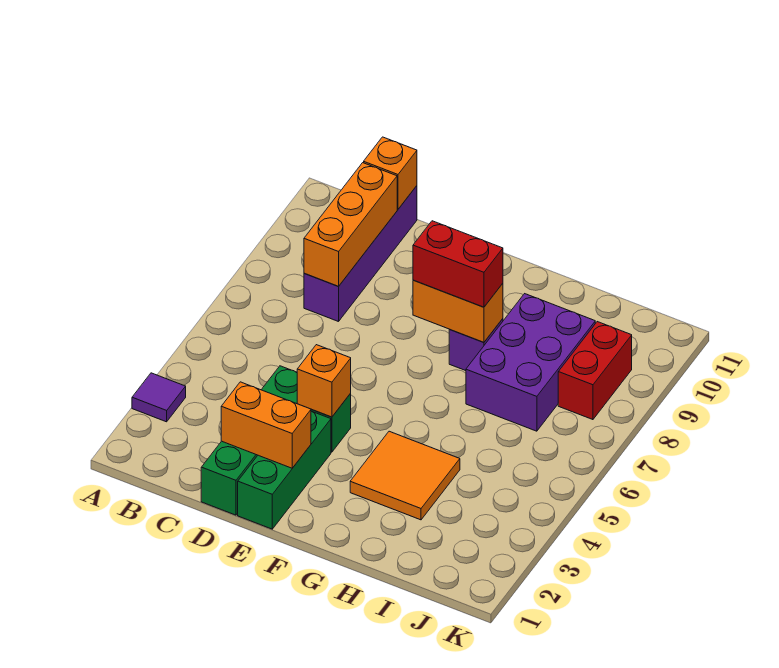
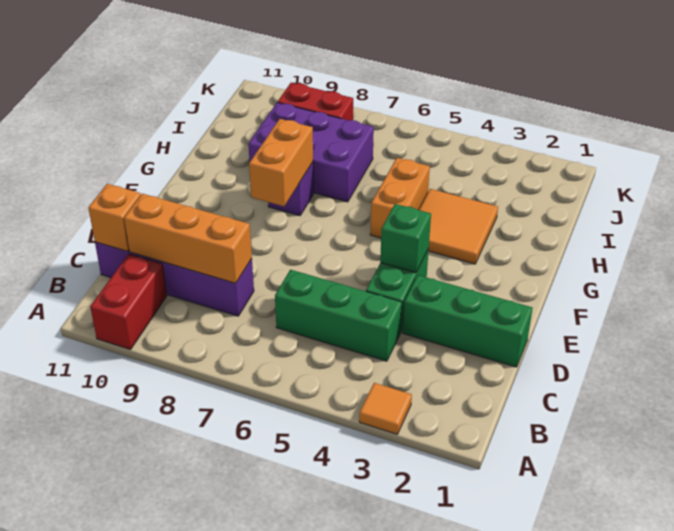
purple 1x1 tile [132,373,186,422] -> orange 1x1 tile [359,383,412,434]
orange 1x2 brick [221,382,311,468] -> orange 1x2 brick moved to [370,158,430,238]
green 1x3 brick [238,411,331,529] -> green 1x3 brick moved to [275,270,402,361]
orange 1x1 brick [297,345,351,417] -> green 1x1 brick [380,204,431,273]
red 1x2 brick [413,221,503,307] -> red 1x2 brick moved to [90,254,167,350]

